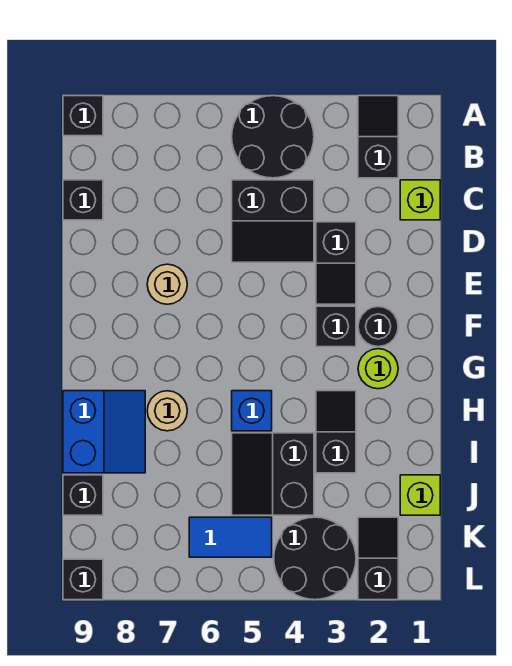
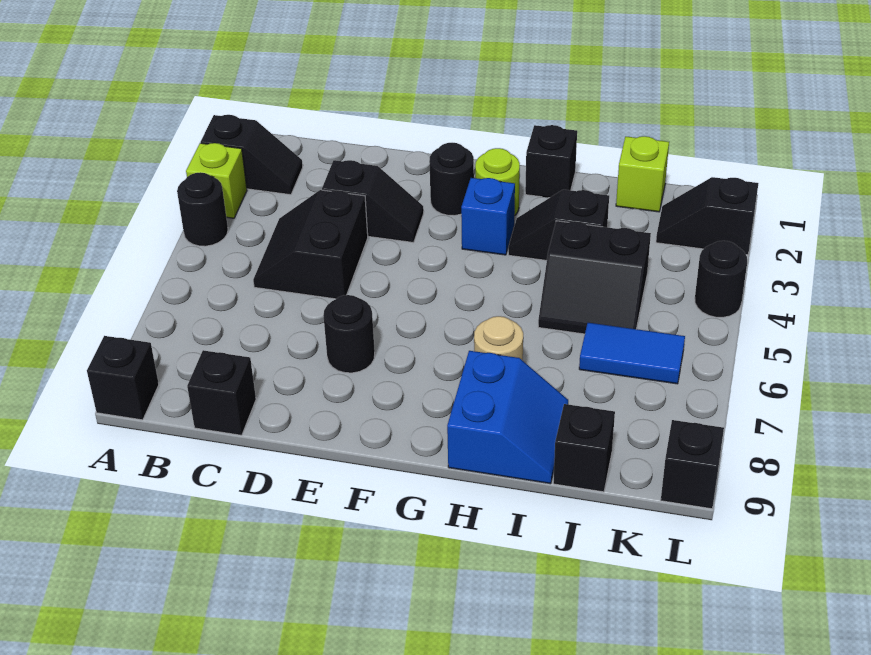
black 1x2 slope [358,96,398,178] -> black 1x2 slope turned to [201,115,303,195]
black 2x2 round brick [232,96,314,178] -> black 1x1 round brick [177,172,228,246]
lime 1x1 brick [400,180,440,220] -> lime 1x1 brick moved to [186,143,247,218]
black 2x2 slope [232,180,314,262] -> black 2x2 slope turned to [253,190,368,299]
tan 1x1 round brick [147,264,187,304] -> black 1x1 round brick [323,295,375,373]
black 1x1 brick [316,306,356,347] -> black 1x1 brick moved to [525,125,577,198]
blue 1x1 brick [232,391,272,431] -> blue 1x1 brick moved to [461,178,515,255]
blue 2x2 slope [63,391,145,473] -> blue 2x2 slope turned to [447,351,568,484]
black 2x2 round brick [274,517,356,600] -> black 1x1 round brick [695,241,747,317]
blue 1x2 tile [189,517,272,557] -> blue 1x2 tile turned to [579,323,685,384]

